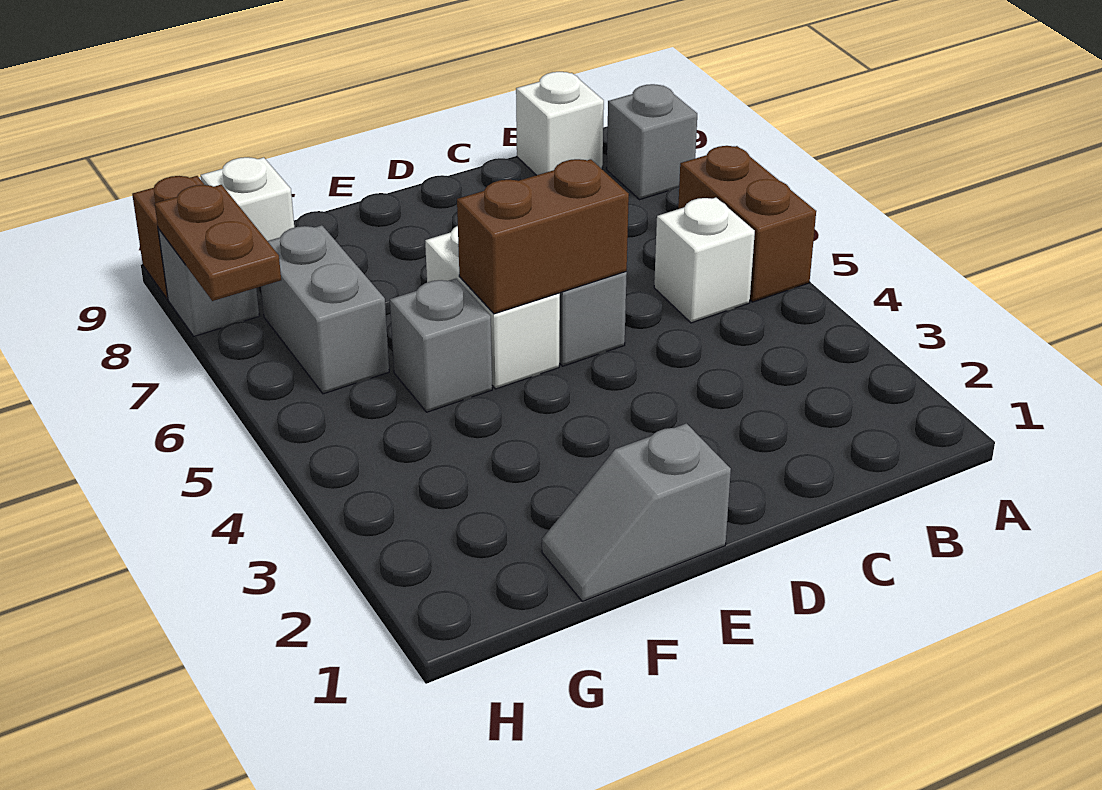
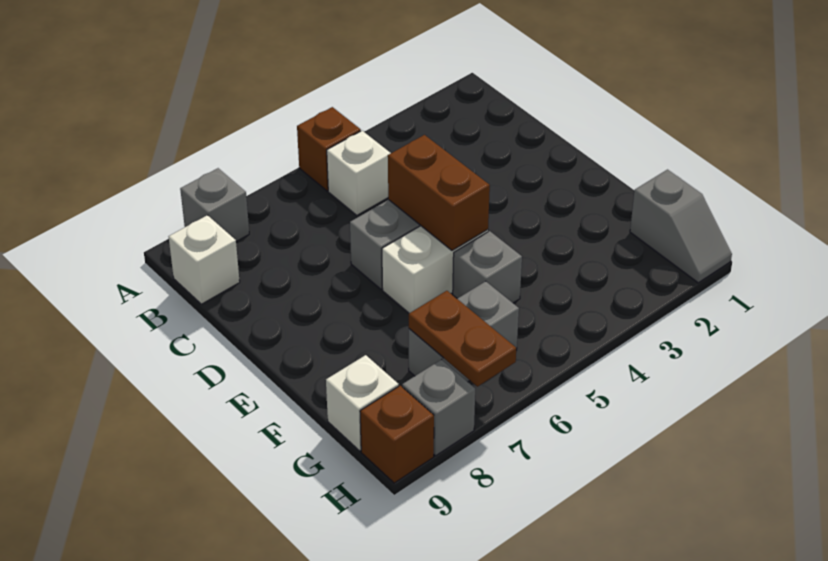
brown 1x2 brick [678,146,816,302] -> brown 1x1 brick [297,107,361,191]
grey 1x2 slope [542,424,731,601] -> grey 1x2 slope moved to [630,170,732,283]
brown 1x2 plate [155,185,281,301] -> brown 1x2 plate turned to [409,291,516,387]

